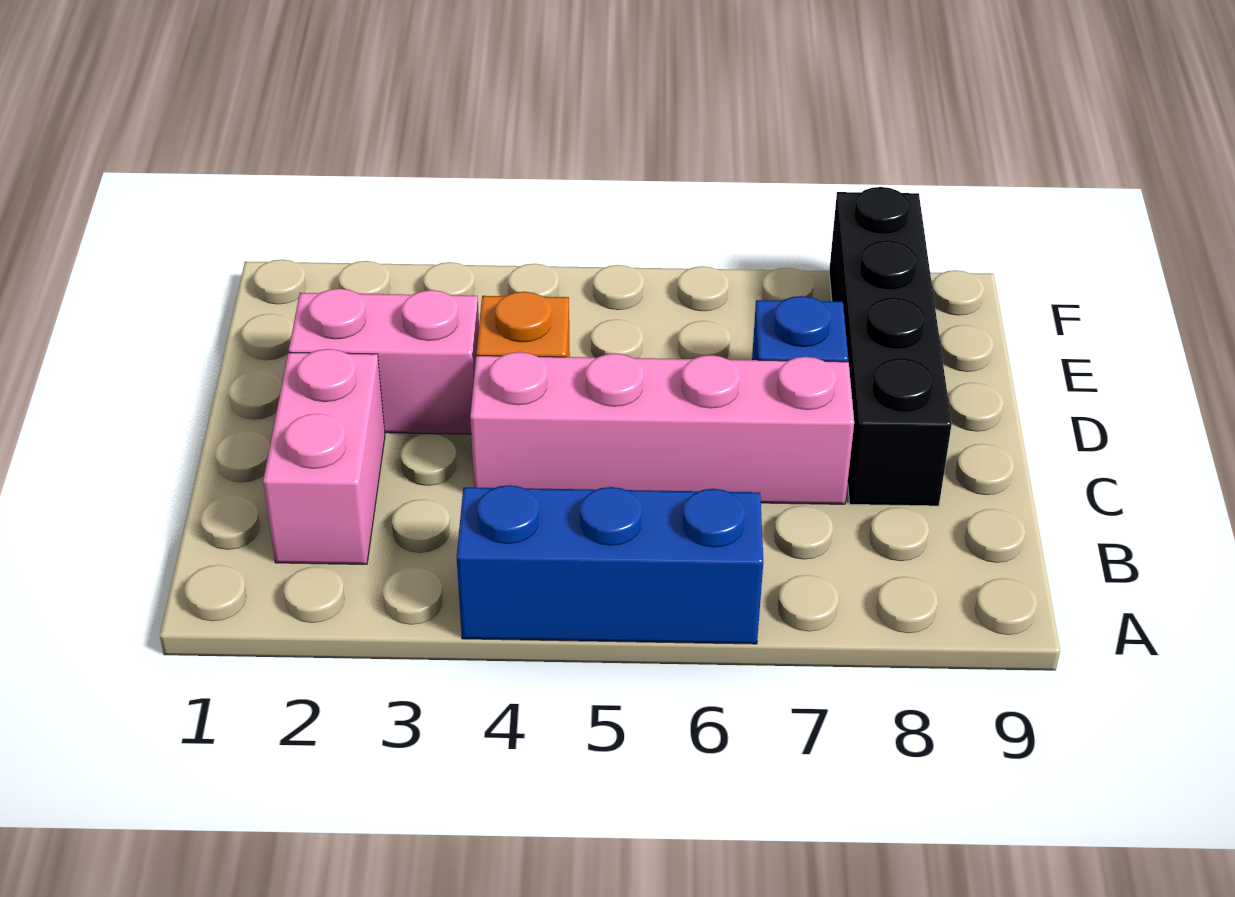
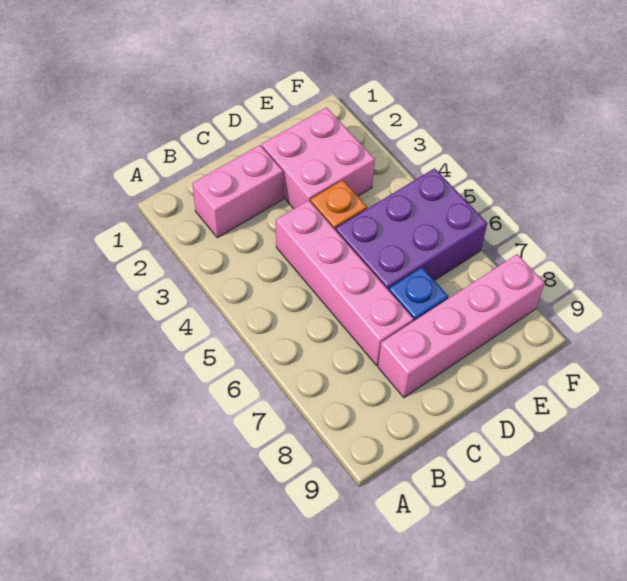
blue 1x3 brick [457,485,763,644] -> none
black 1x4 brick [829,187,952,506] -> pink 1x4 brick [378,254,545,398]
pink 1x2 brick [289,289,479,434] -> pink 2x2 brick [262,107,375,209]
none -> purple 2x3 brick [336,168,487,290]

